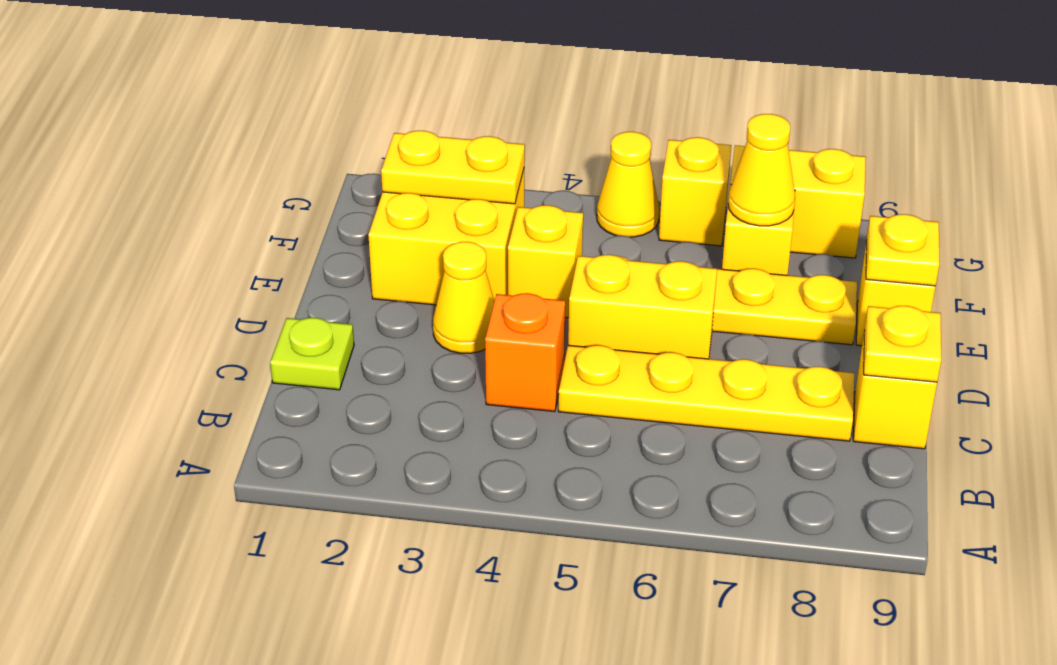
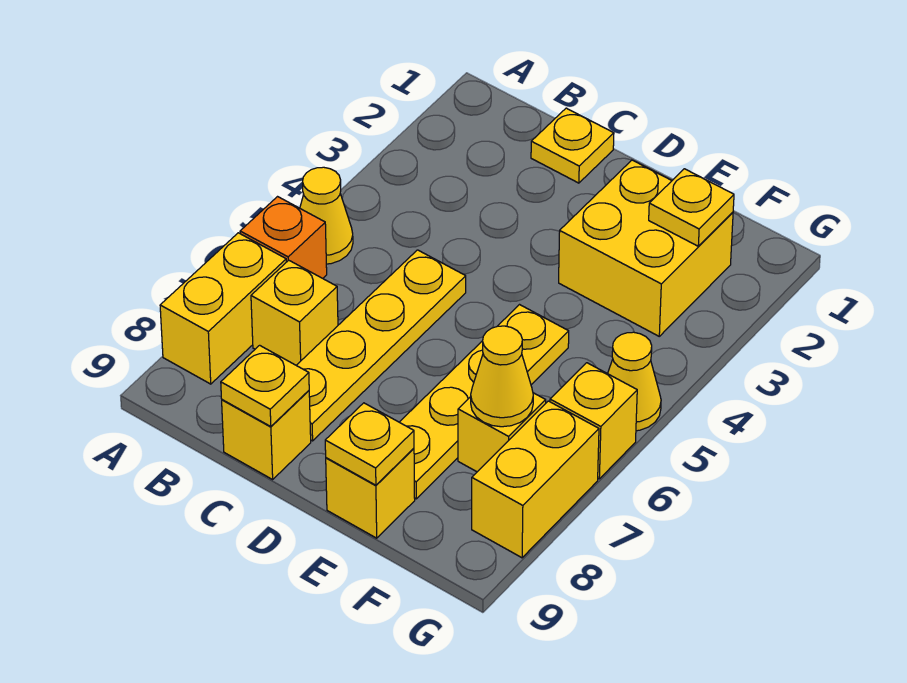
lime 1x1 plate [270,318,354,390] -> yellow 1x1 plate [531,108,614,183]
orange 1x1 brick [485,293,565,412] -> orange 1x1 brick moved to [240,197,327,278]
yellow 1x1 cone [433,242,494,353] -> yellow 1x1 cone moved to [300,167,353,264]
yellow 1x2 brick [568,255,717,359] -> yellow 1x2 brick moved to [160,233,286,384]
yellow 1x1 brick [508,205,583,318] -> yellow 1x1 brick moved to [251,260,338,365]
yellow 1x2 plate [381,131,525,204] -> yellow 1x1 plate [649,169,734,246]

